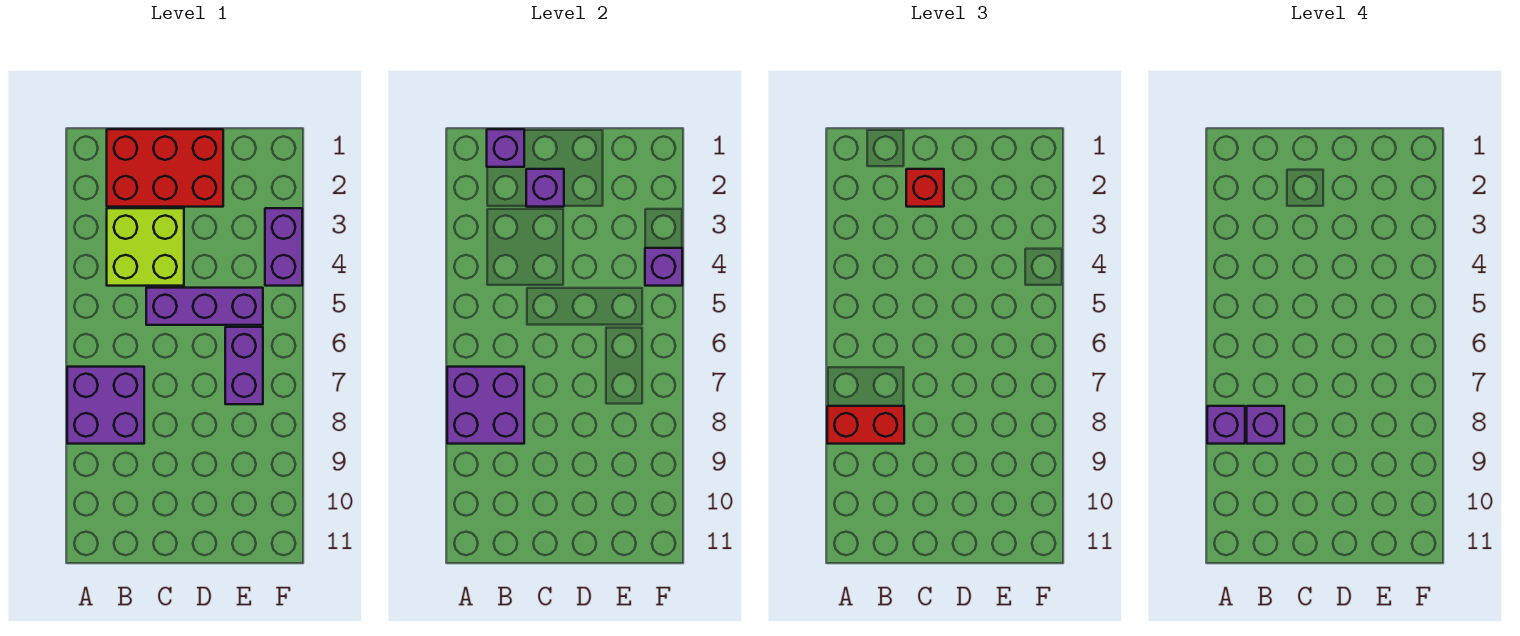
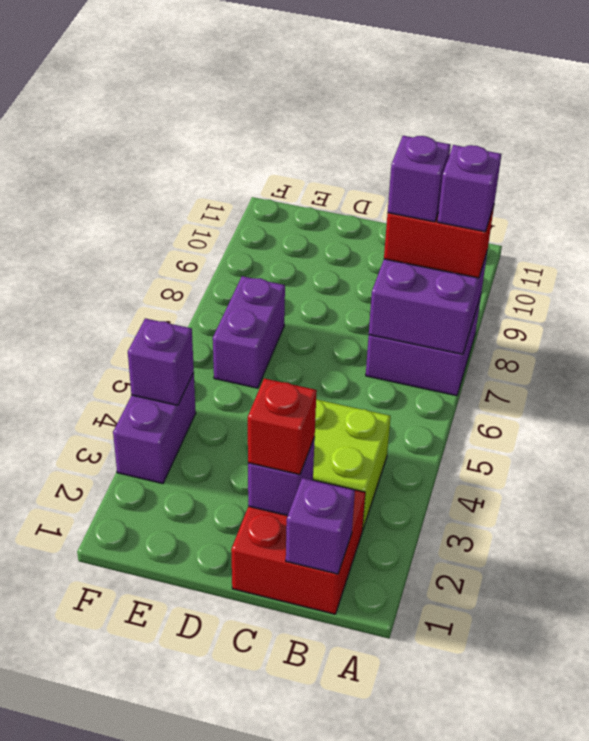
red 2x3 brick [107,129,223,207] -> red 2x2 brick [231,481,365,614]
purple 1x3 brick [146,288,263,325] -> none

